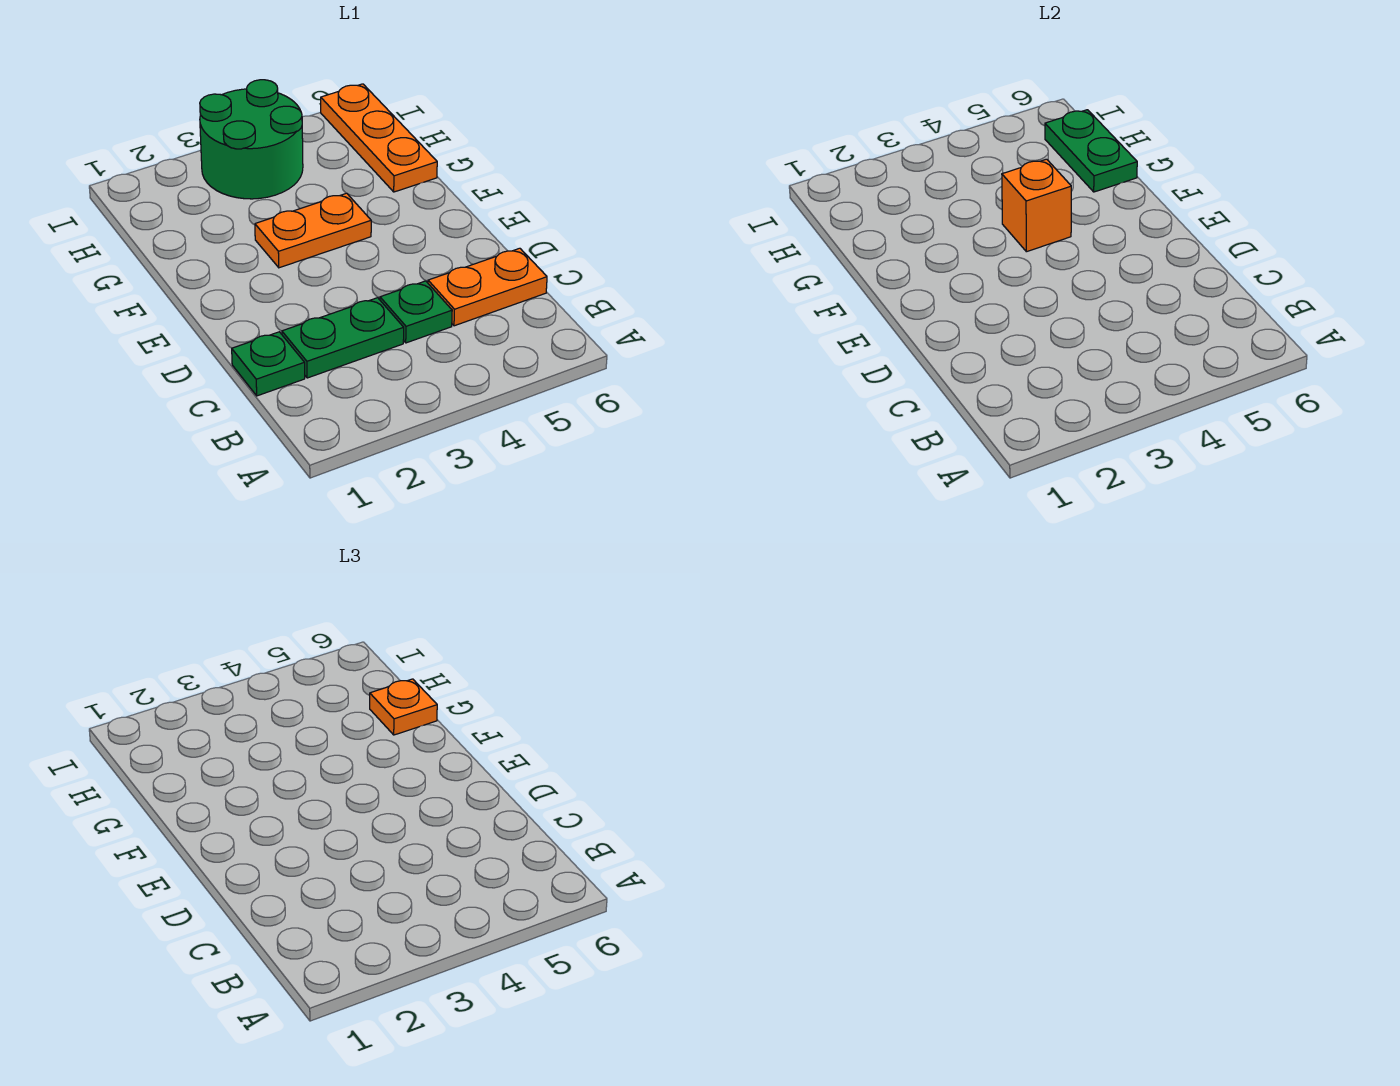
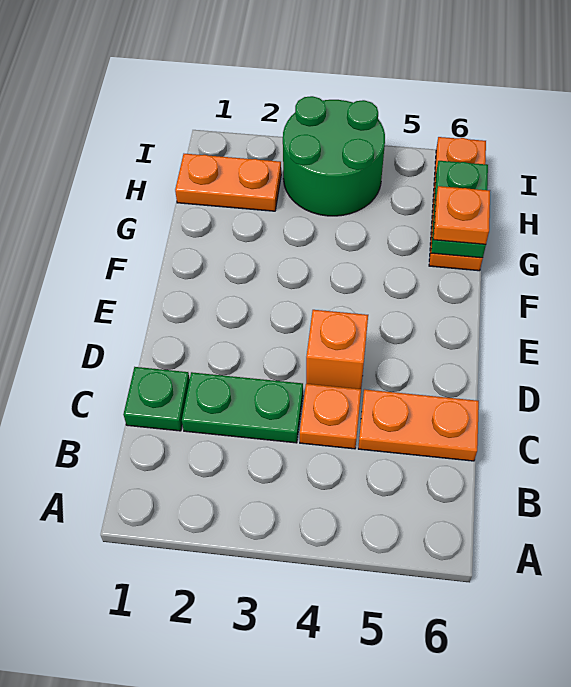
green 1x1 plate [380,281,452,343] -> orange 1x1 plate [300,384,361,449]
orange 1x2 plate [255,193,371,268] -> orange 1x2 plate moved to [175,154,281,211]
orange 1x1 brick [1002,159,1071,252] -> orange 1x1 brick moved to [306,310,368,389]

